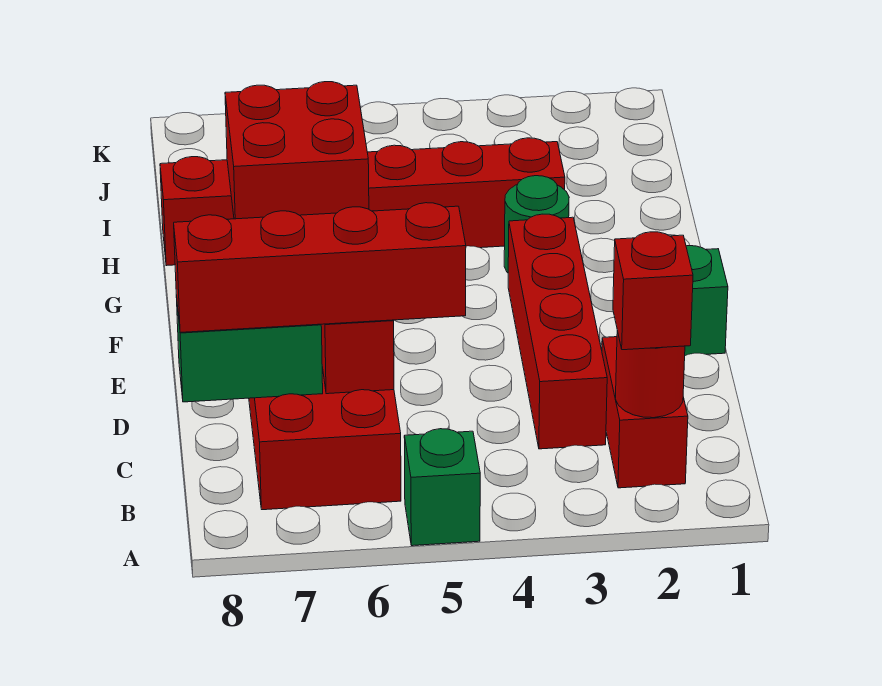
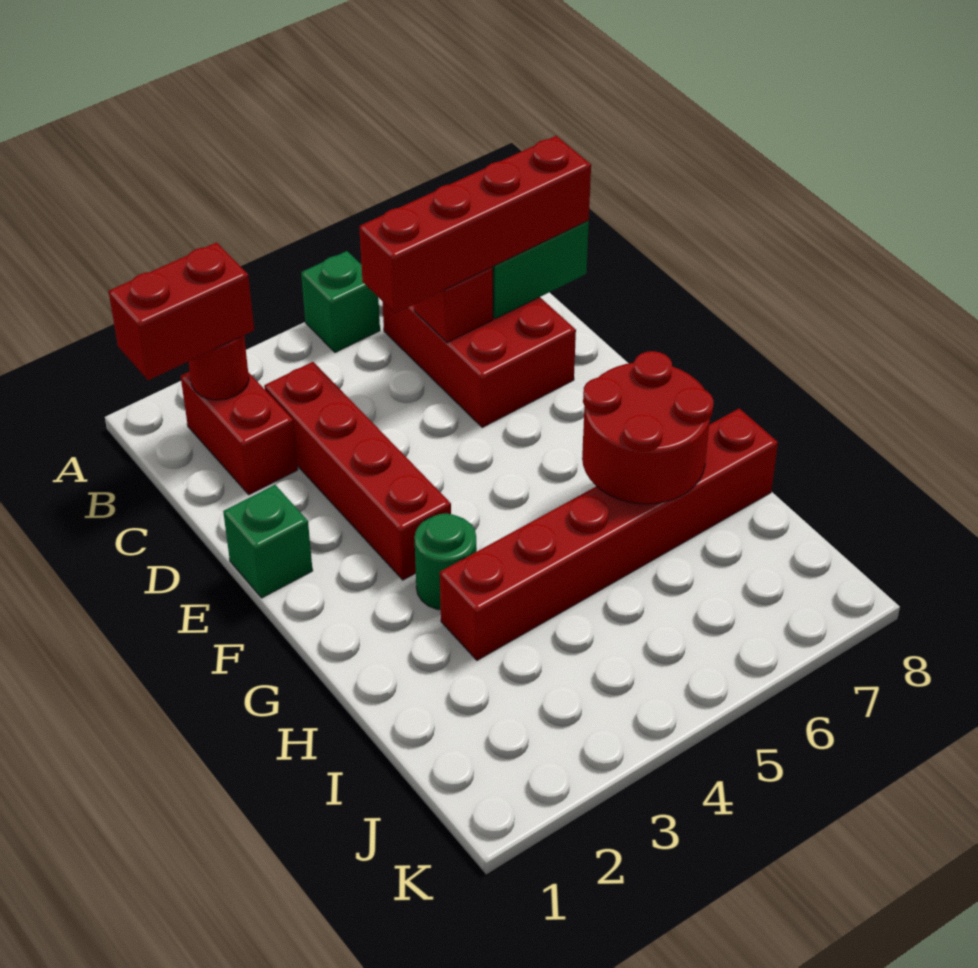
red 1x1 brick [613,232,693,350] -> red 1x2 brick [108,242,254,380]
red 2x2 brick [225,82,369,219] -> red 2x2 round brick [582,351,713,504]

